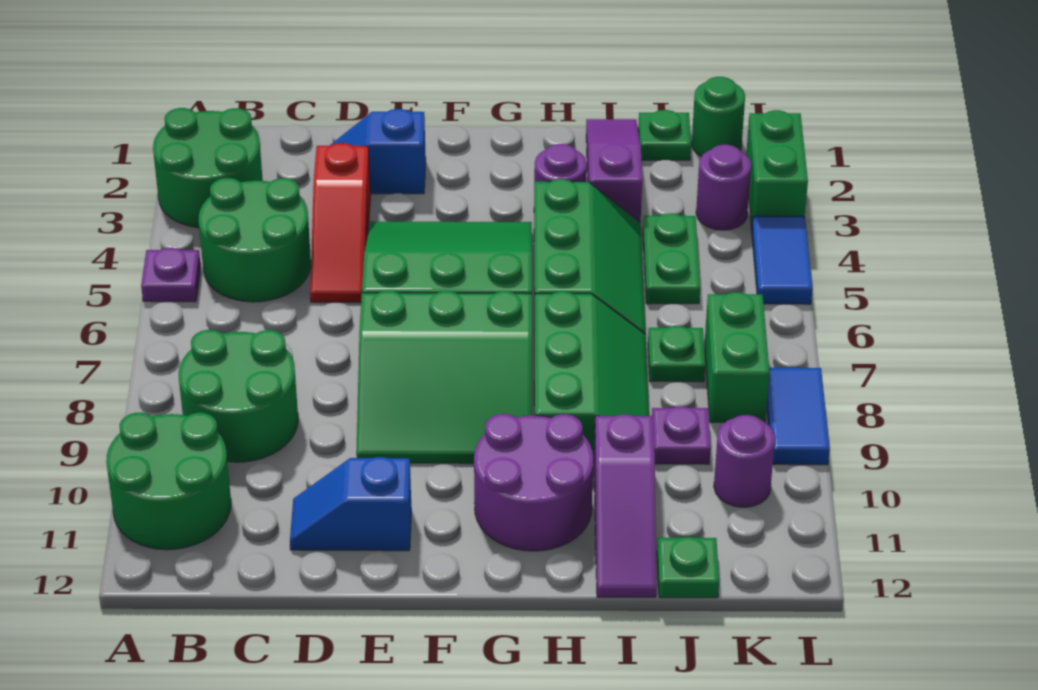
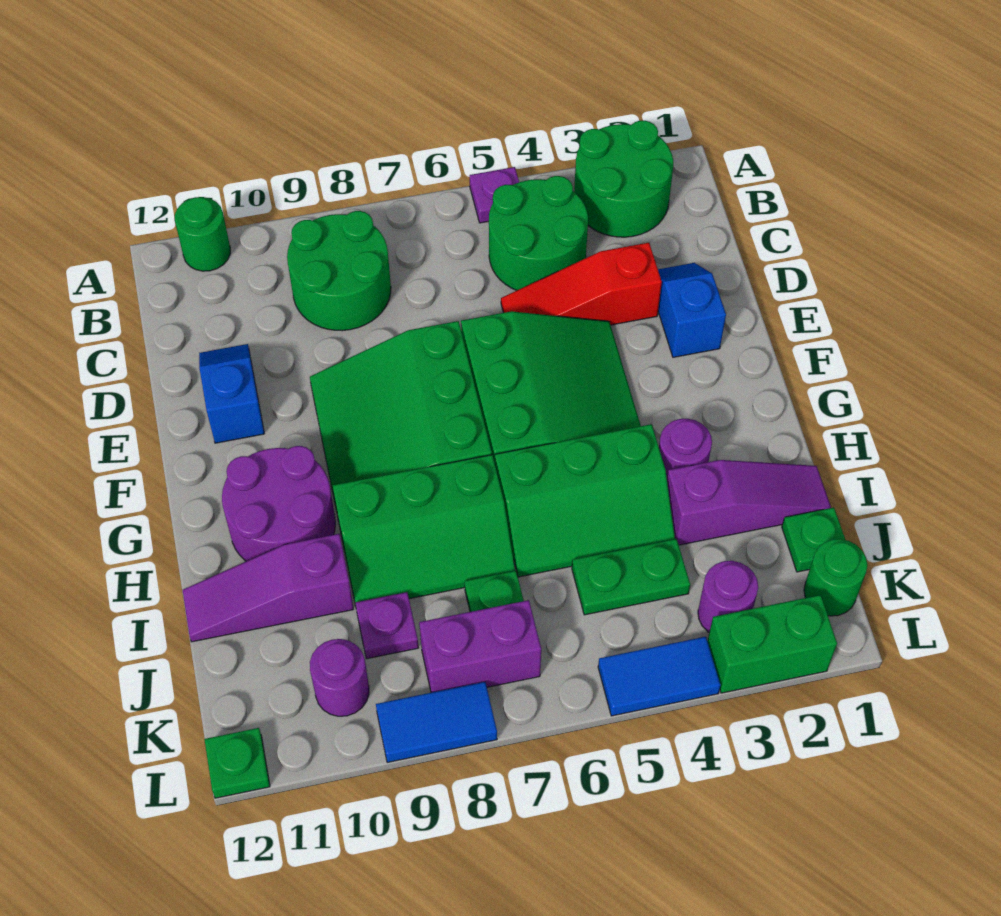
green 2x2 round brick [106,413,231,550] -> green 1x1 round brick [175,197,230,271]
green 1x1 plate [657,537,719,598] -> green 1x1 plate moved to [204,728,270,798]
green 1x2 brick [705,292,770,422] -> purple 1x2 brick [419,600,541,693]

